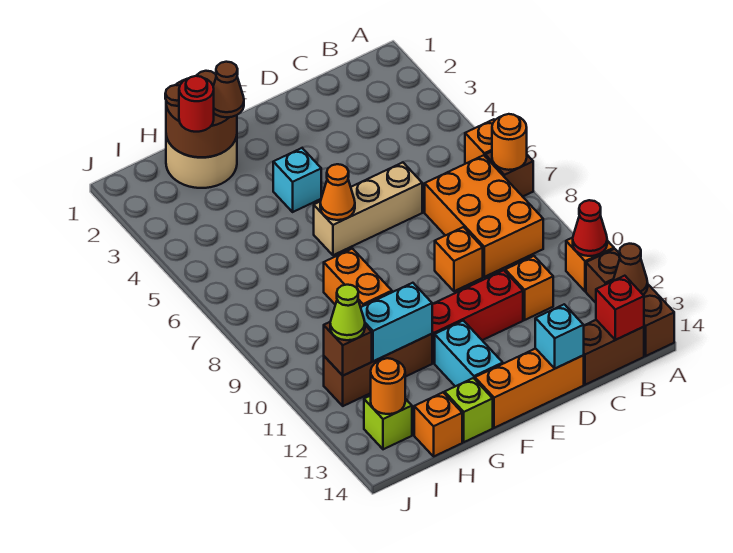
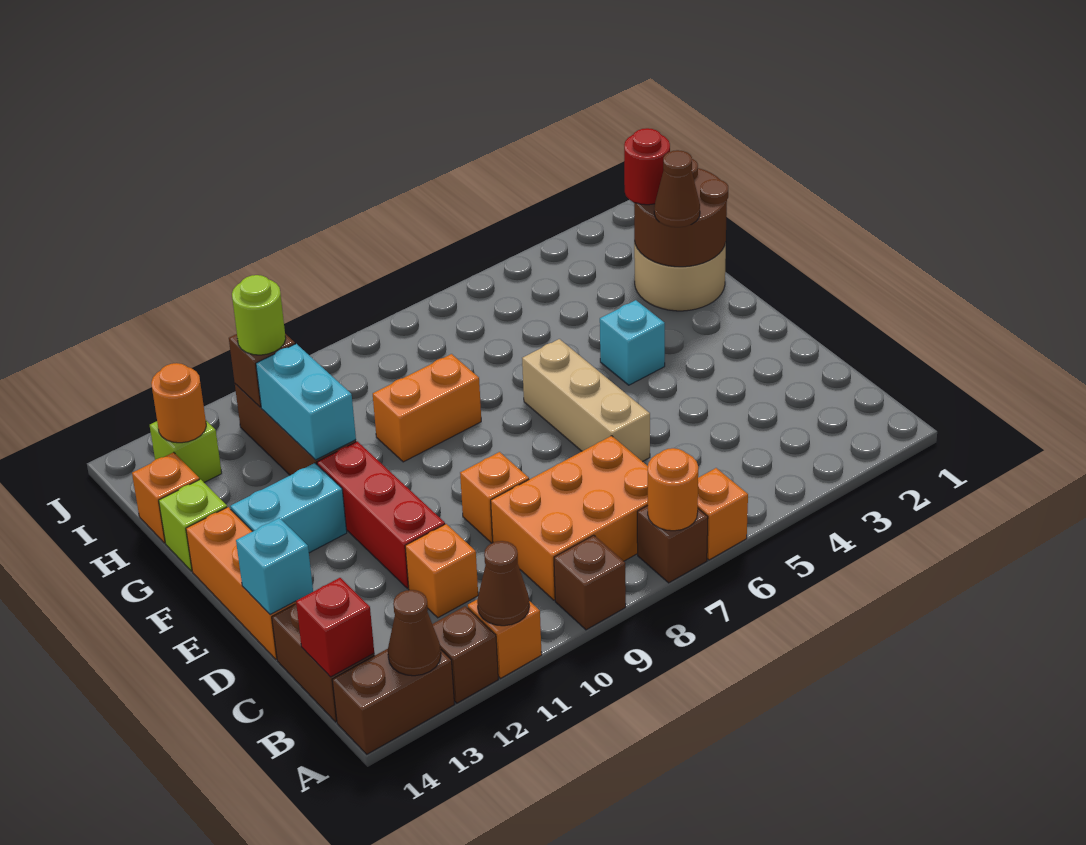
none -> brown 1x1 brick [554,535,626,630]
red 1x1 cone [573,200,607,256] -> brown 1x1 cone [477,541,529,626]
orange 1x1 cone [320,164,355,220] -> none
lime 1x1 cone [330,285,365,340] -> lime 1x1 round brick [232,275,286,355]

